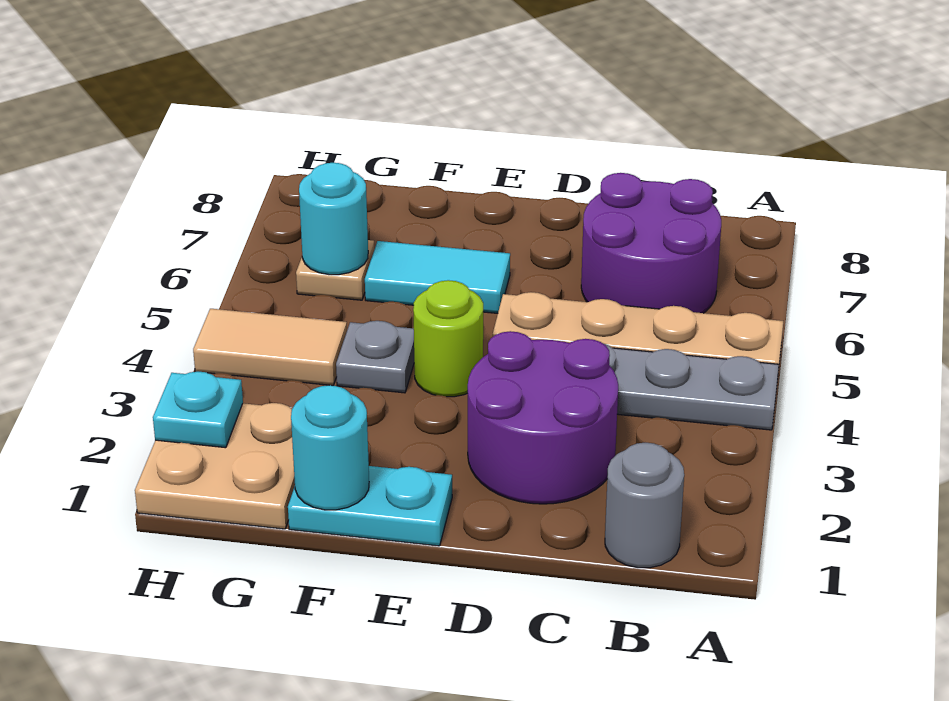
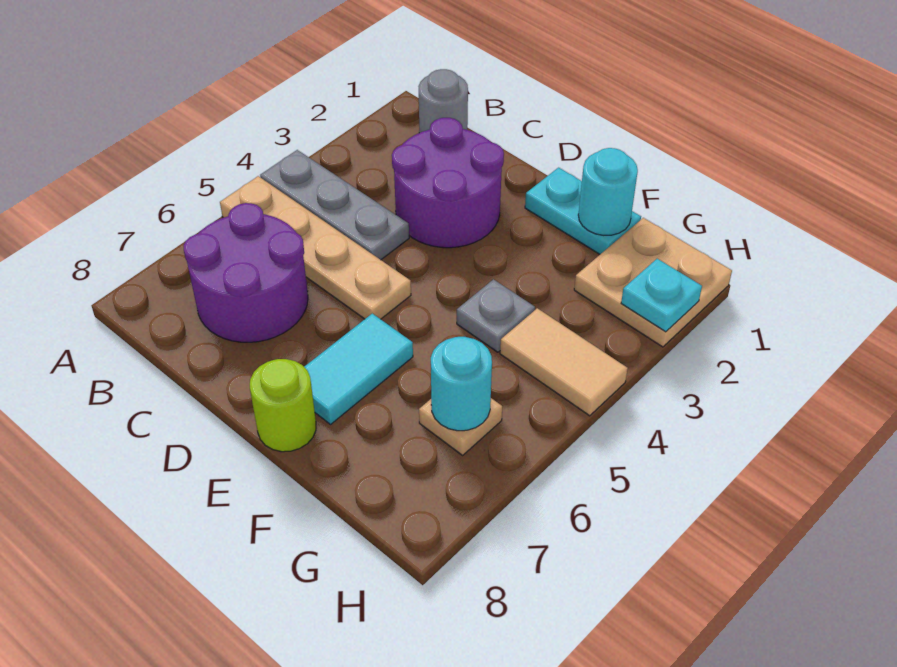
lime 1x1 round brick [413,280,483,397] -> lime 1x1 round brick moved to [250,359,316,452]
cyan 1x2 tile [365,241,510,313] -> cyan 1x2 tile turned to [304,314,413,424]

